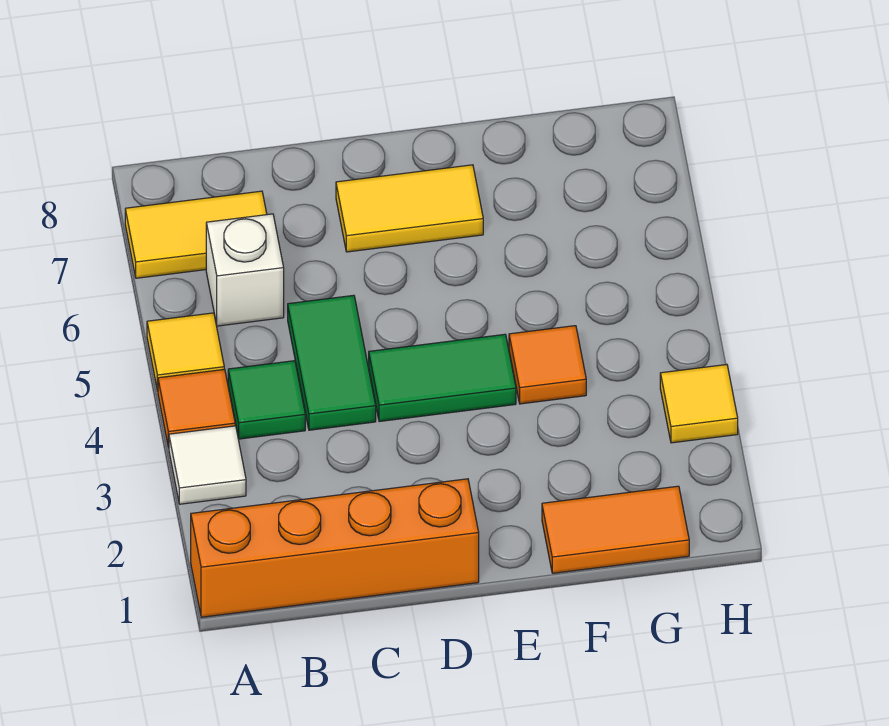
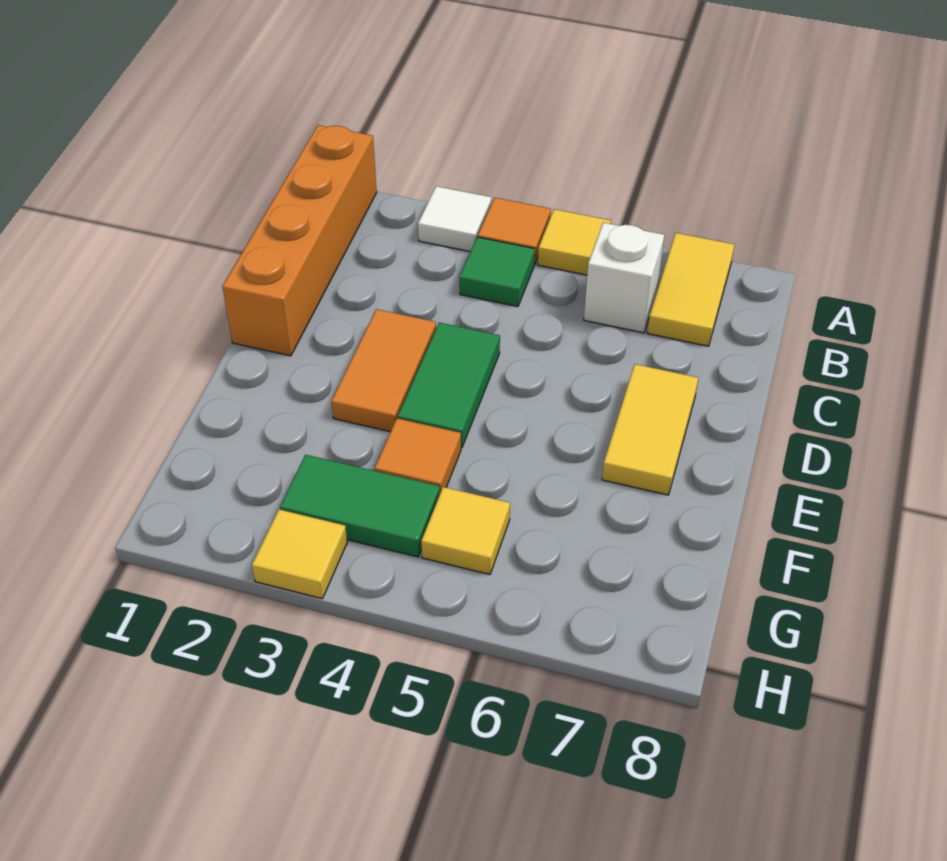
green 1x2 tile [288,295,376,430] -> green 1x2 tile moved to [280,455,440,557]
orange 1x2 tile [542,486,689,573] -> orange 1x2 tile moved to [332,309,436,432]
none -> yellow 1x1 tile [421,487,510,574]

